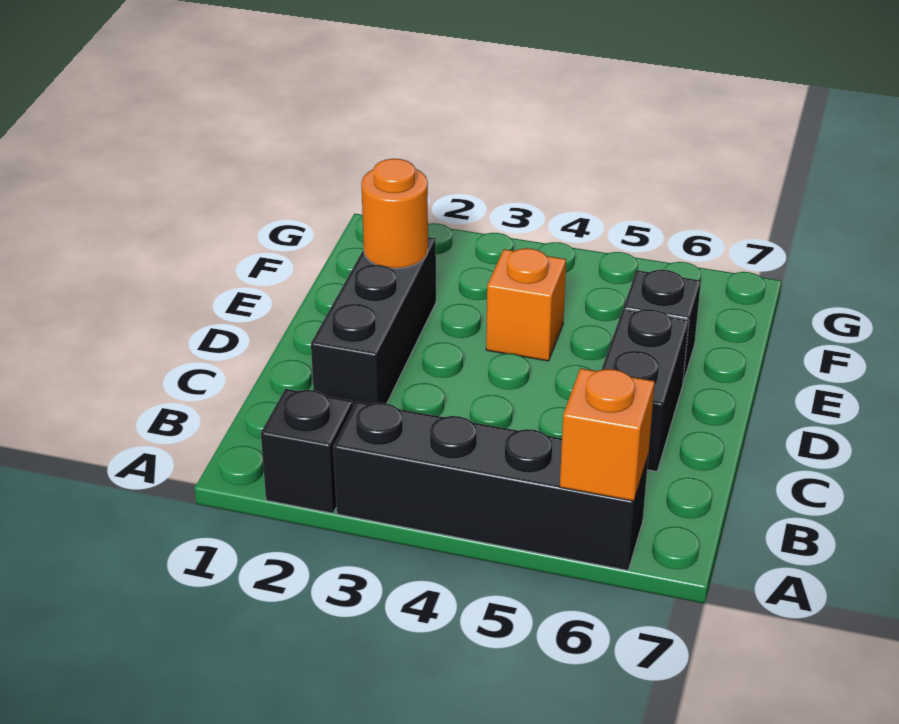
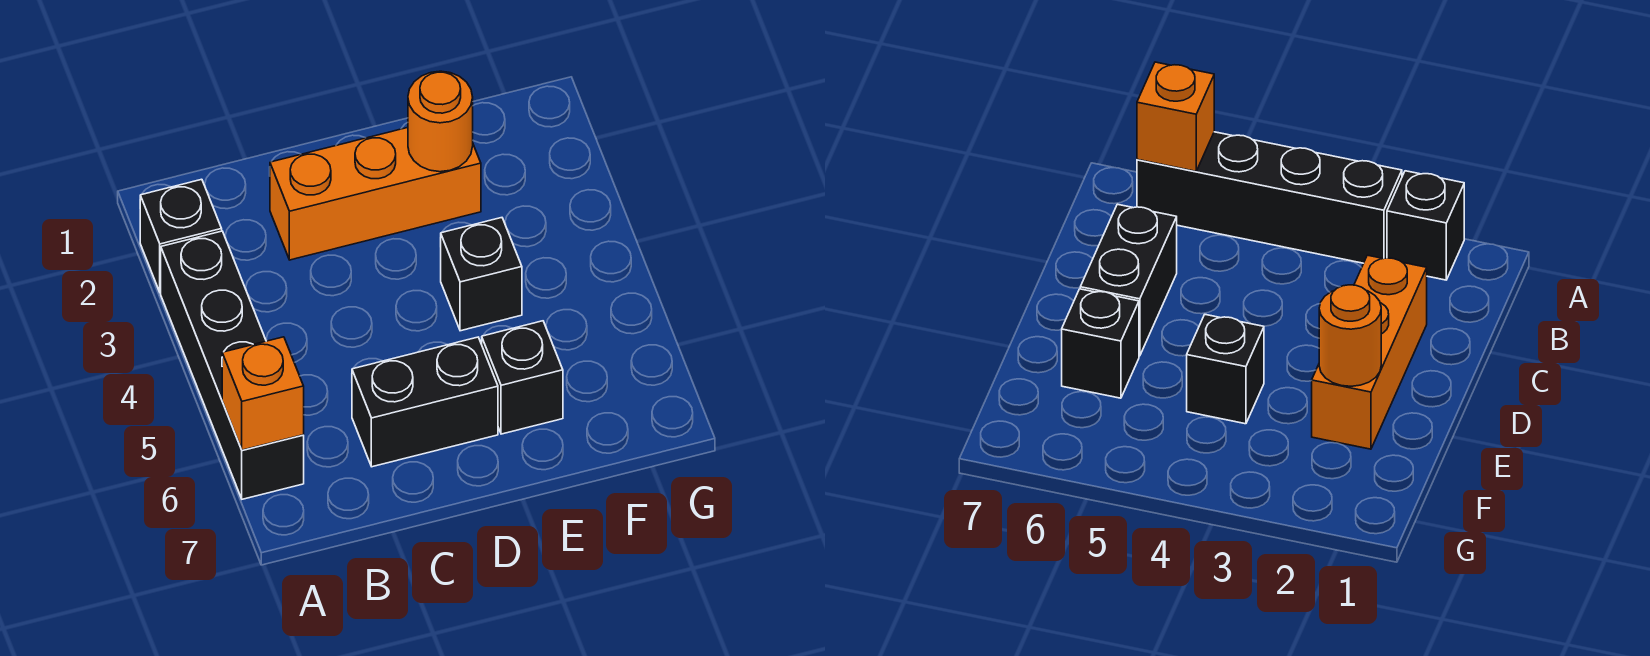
black 1x3 brick [311,237,436,407] -> orange 1x3 brick [270,128,481,260]
orange 1x1 brick [486,248,566,361] -> black 1x1 brick [440,218,522,331]

